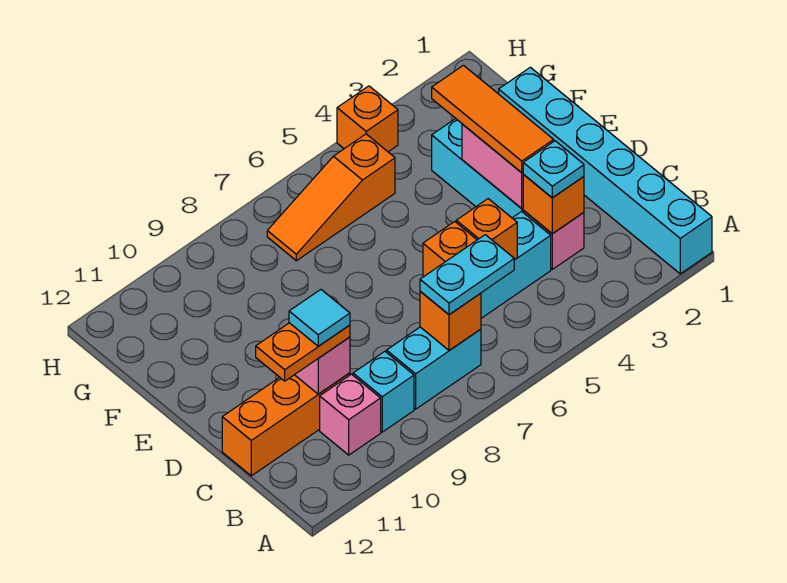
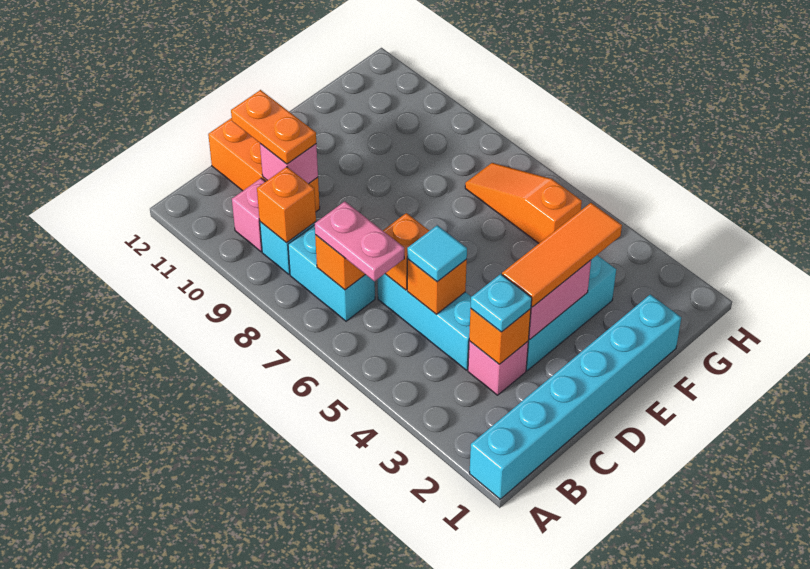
cyan 1x2 plate [420,235,514,315] -> pink 1x2 plate [315,201,404,281]
cyan 1x1 tile [289,289,350,346] -> cyan 1x1 tile moved to [407,225,467,282]
orange 1x1 brick [337,86,398,152] -> orange 1x1 brick moved to [257,167,316,243]

